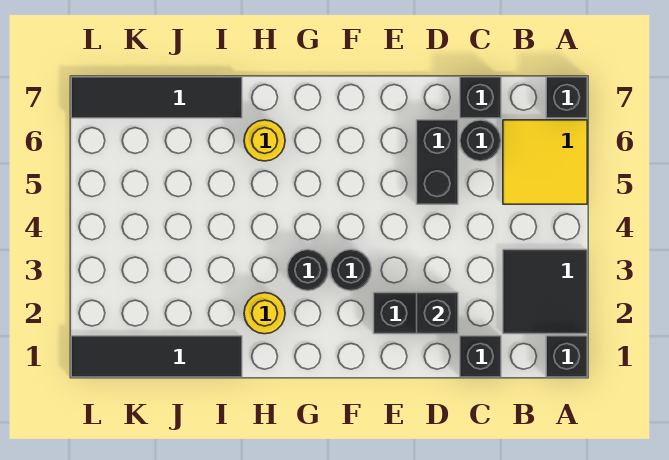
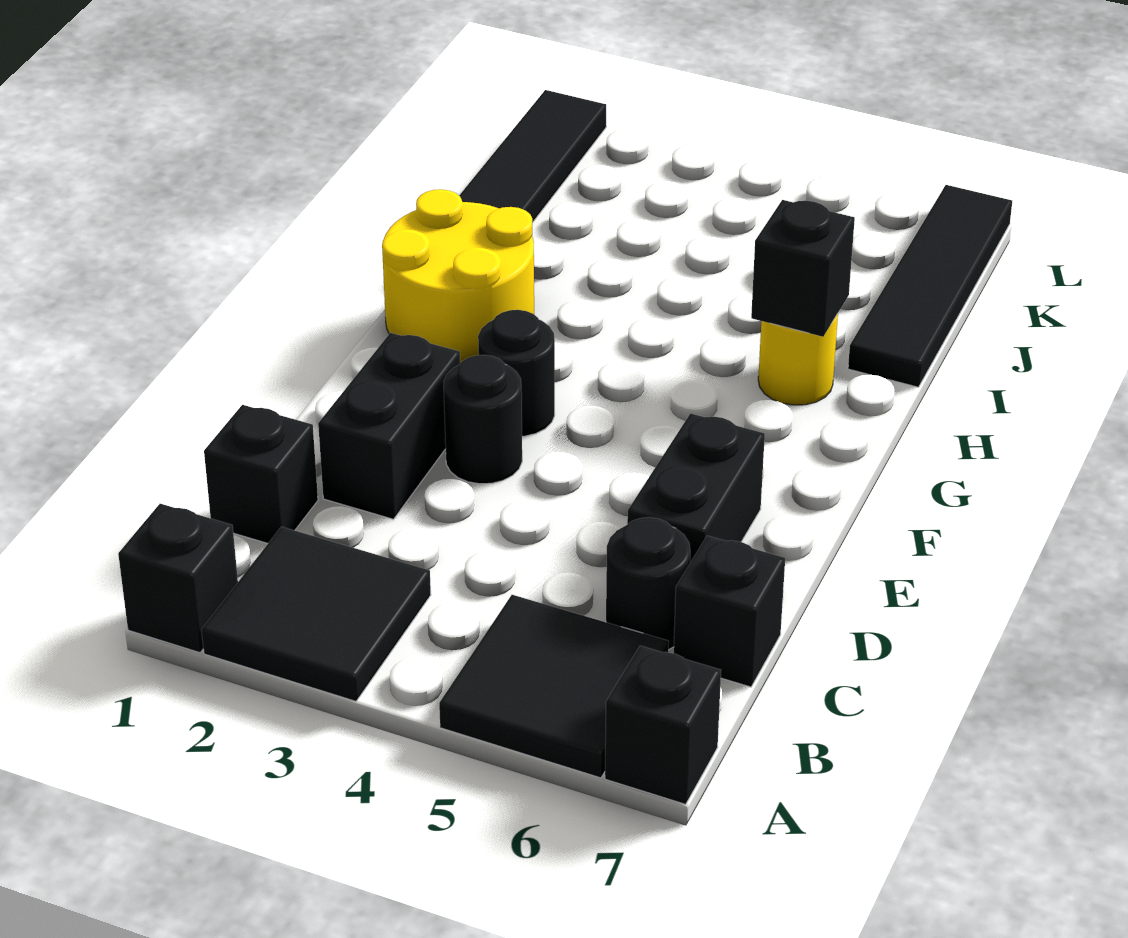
yellow 2x2 tile [503,120,587,204] -> black 2x2 tile [439,595,669,778]
black 1x1 brick [417,293,458,334] -> black 1x1 brick moved to [751,200,855,337]
black 1x2 brick [417,120,458,204] -> black 1x2 brick turned to [627,413,765,563]
black 1x1 round brick [287,250,328,291] -> black 1x1 round brick moved to [443,355,522,484]
yellow 1x1 round brick [244,293,285,334] -> yellow 2x2 round brick [382,189,534,363]

